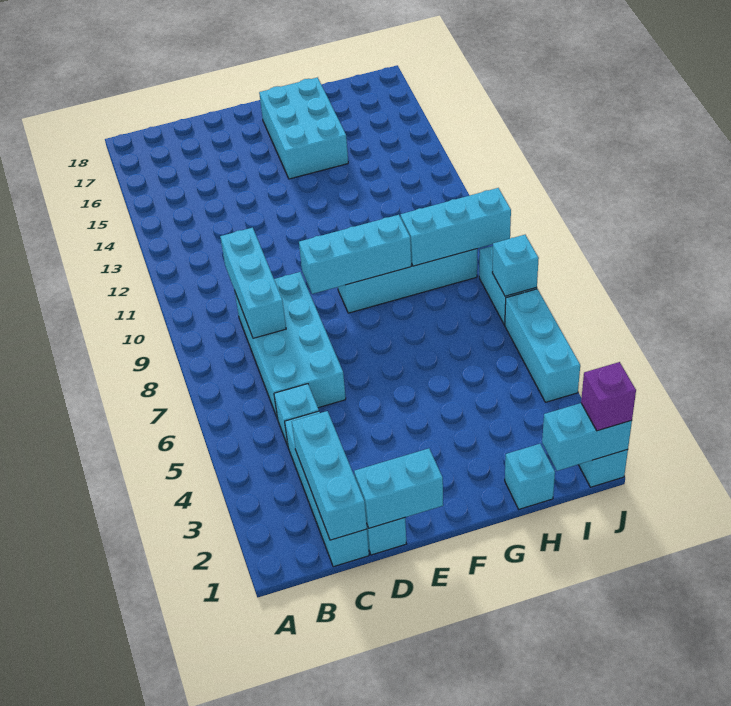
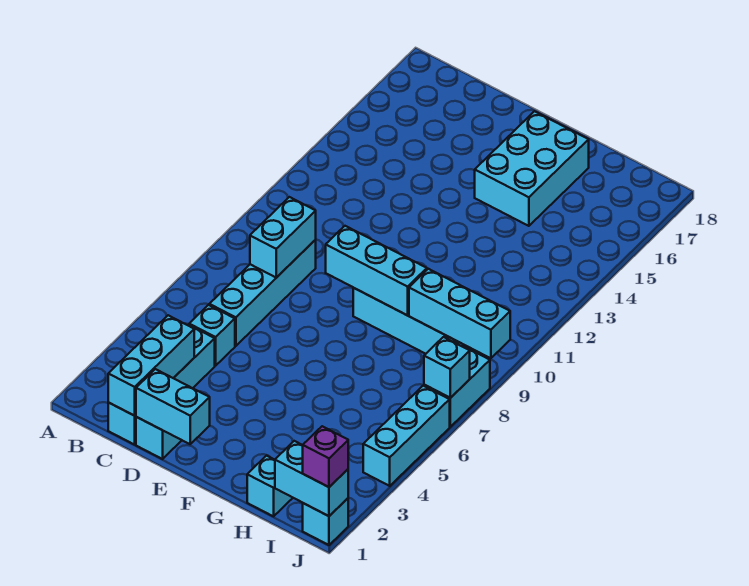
cyan 2x4 brick [235,272,346,419] -> cyan 1x4 brick [209,240,316,346]
cyan 1x3 brick [220,228,286,338] -> cyan 1x2 brick [250,197,316,278]

